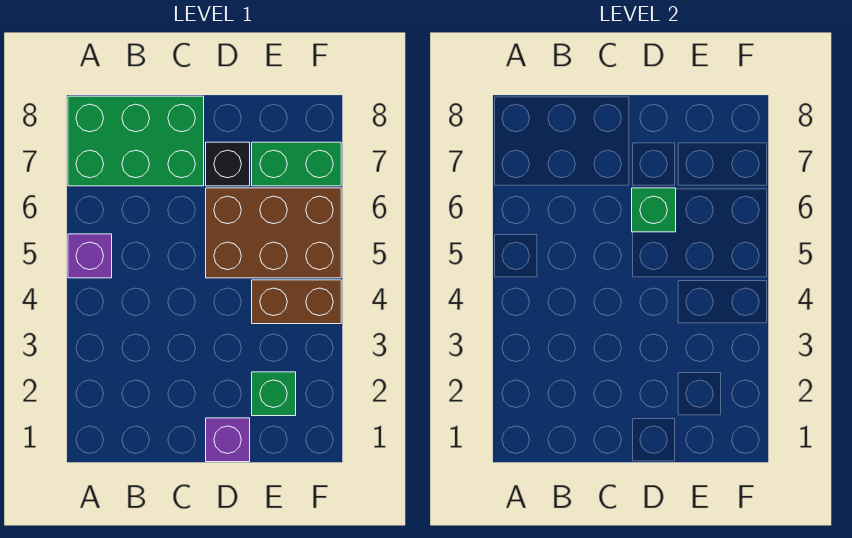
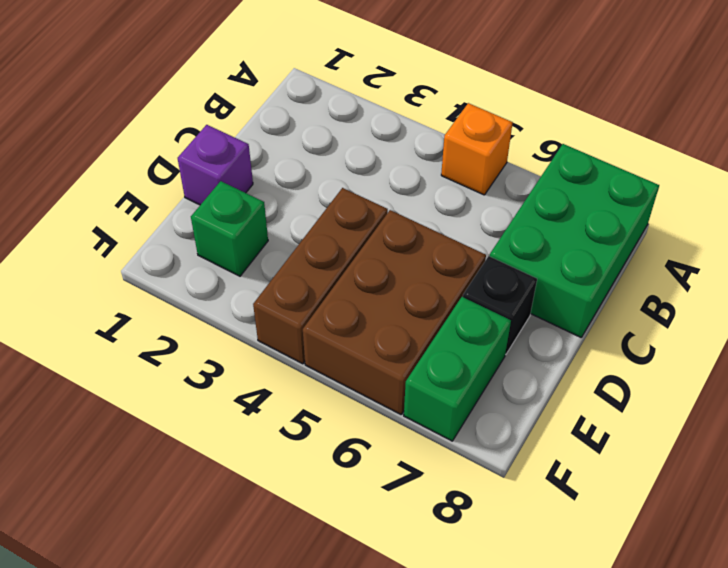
purple 1x1 brick [68,234,112,278] -> orange 1x1 brick [441,103,513,195]
green 1x1 brick [632,188,676,232] -> none
brown 1x2 brick [252,280,341,324] -> brown 1x3 brick [253,188,388,364]

